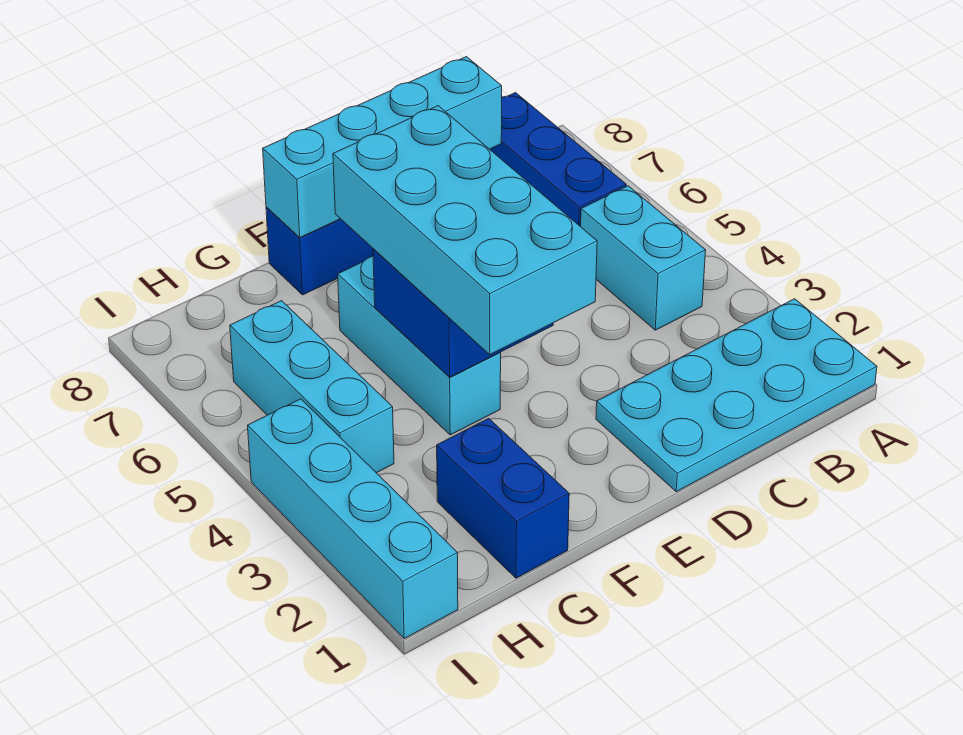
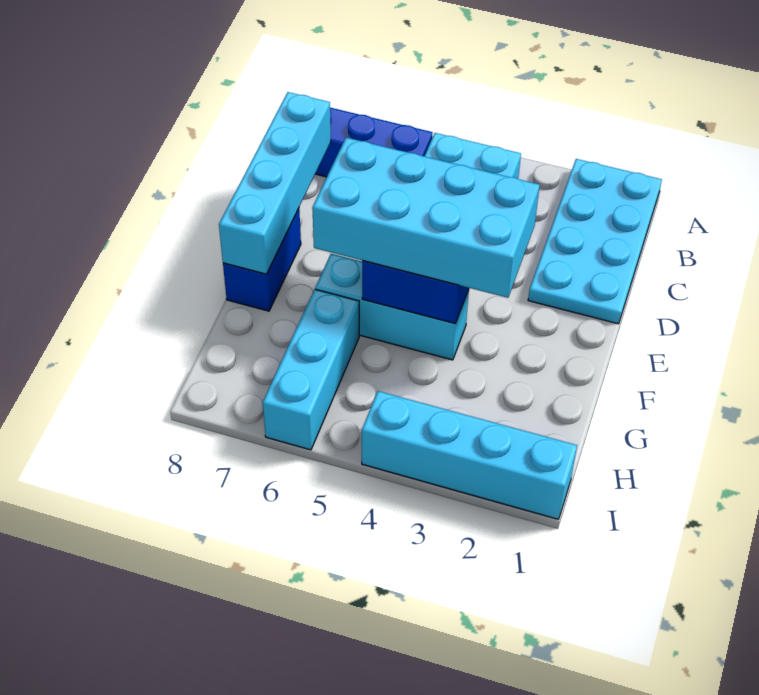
blue 1x2 brick [437,418,569,578] -> none
cyan 1x3 brick [230,301,394,473] -> cyan 1x3 brick turned to [263,289,359,450]

